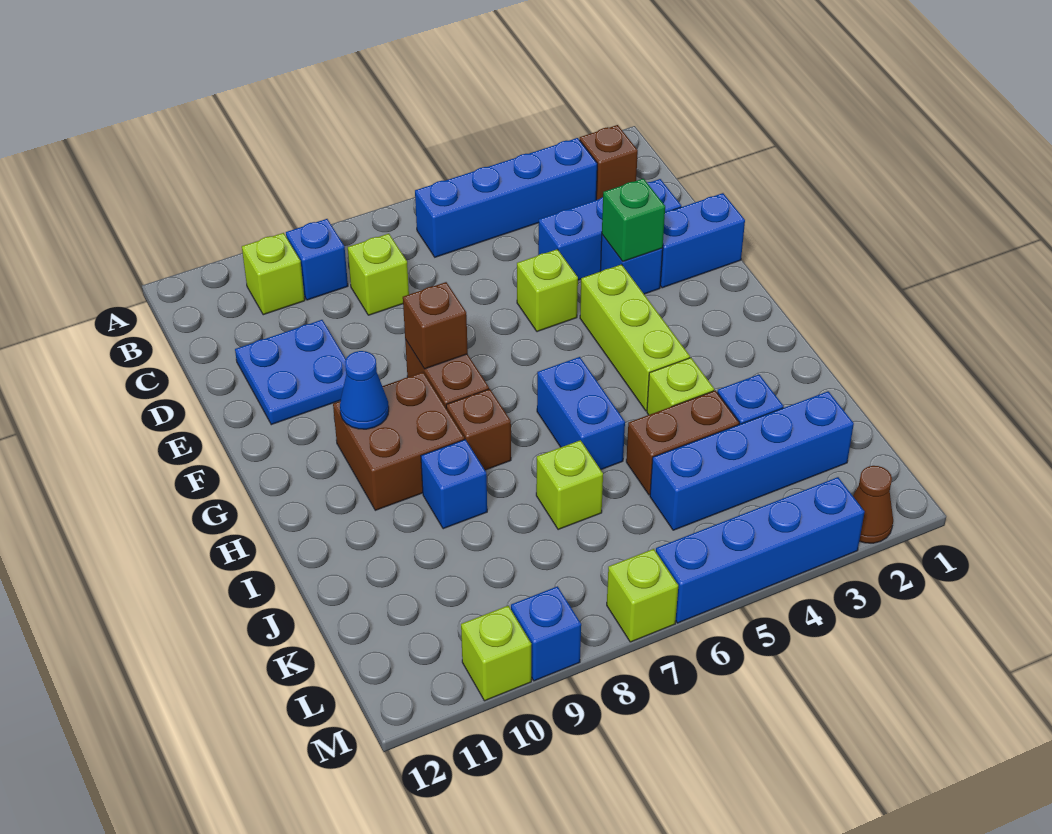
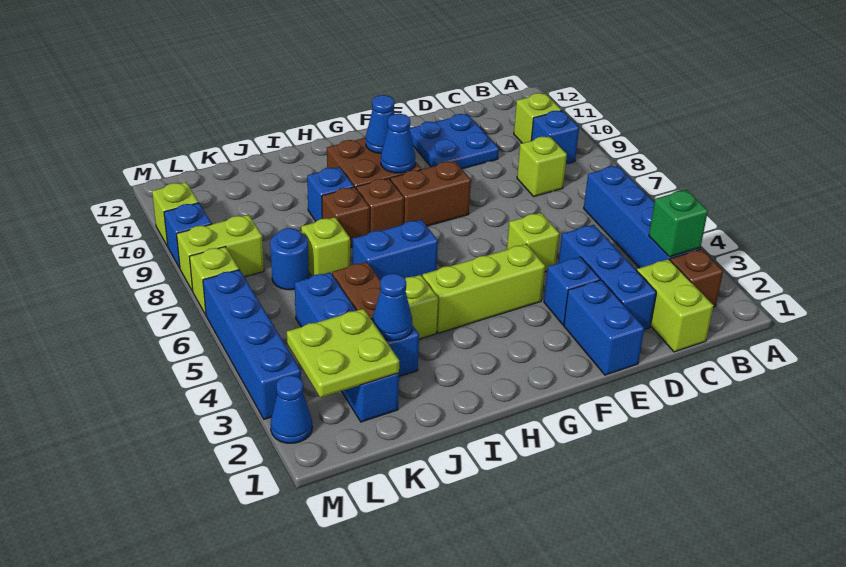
none -> lime 1x2 brick [637,259,714,352]
green 1x1 brick [602,179,665,261] -> green 1x1 brick moved to [649,190,708,257]
brown 1x1 brick [403,282,468,369] -> brown 1x1 brick moved to [322,187,370,247]
none -> blue 1x1 cone [381,114,415,173]
none -> blue 1x1 cone [372,273,412,341]
none -> lime 2x2 plate [287,309,399,398]
none -> blue 1x1 round brick [270,228,309,290]
none -> lime 1x2 brick [177,215,264,291]
brown 1x1 cone [853,466,893,543] -> blue 1x1 cone [271,375,312,443]

